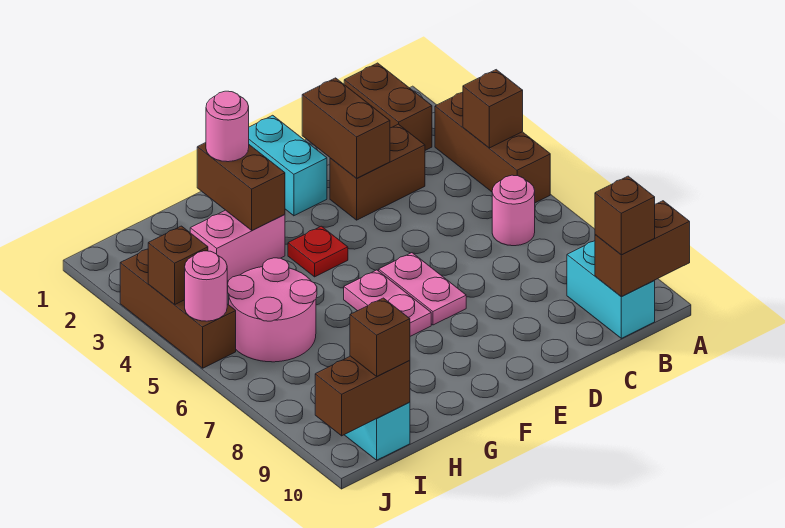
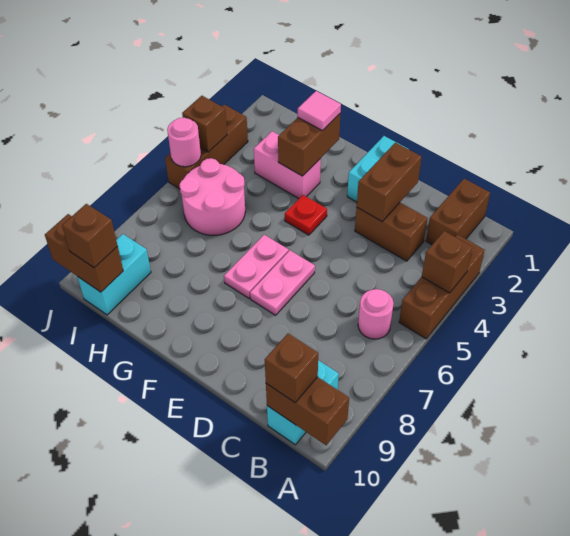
pink 1x1 round brick [206,91,249,162] -> pink 1x1 tile [298,91,341,131]

